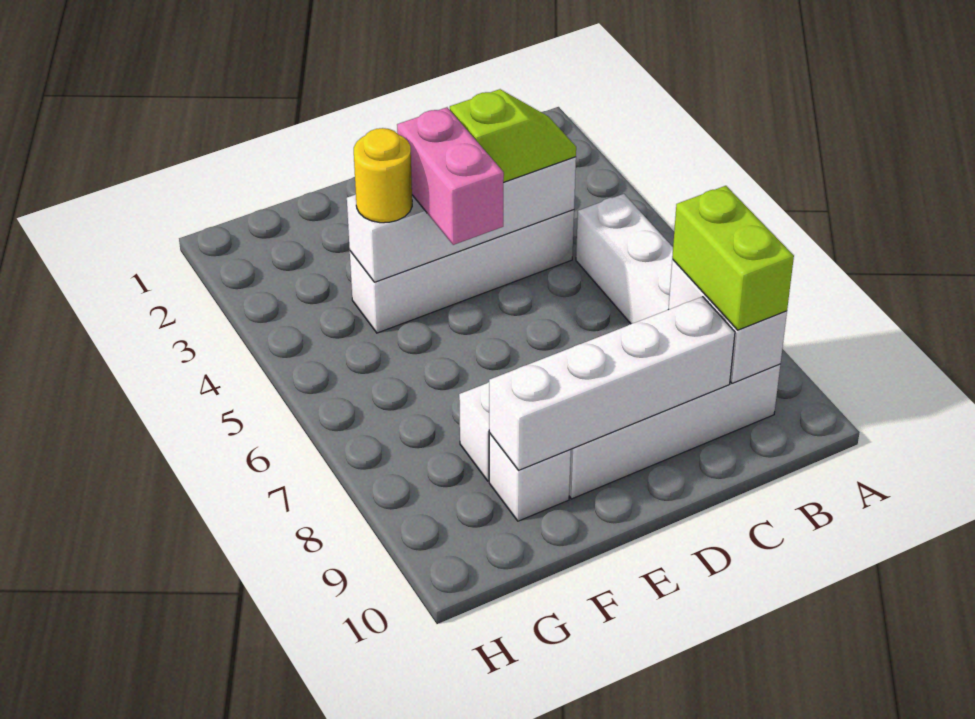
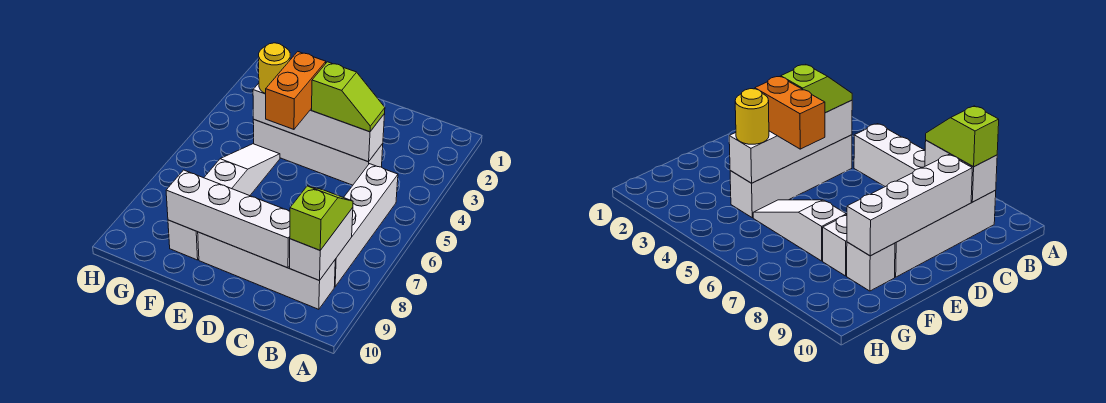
lime 1x2 brick [672,186,794,330] -> lime 1x2 slope [290,186,353,250]
pink 1x2 brick [397,107,504,245] -> orange 1x2 brick [266,52,326,129]
none -> white 1x3 slope [204,144,280,196]

